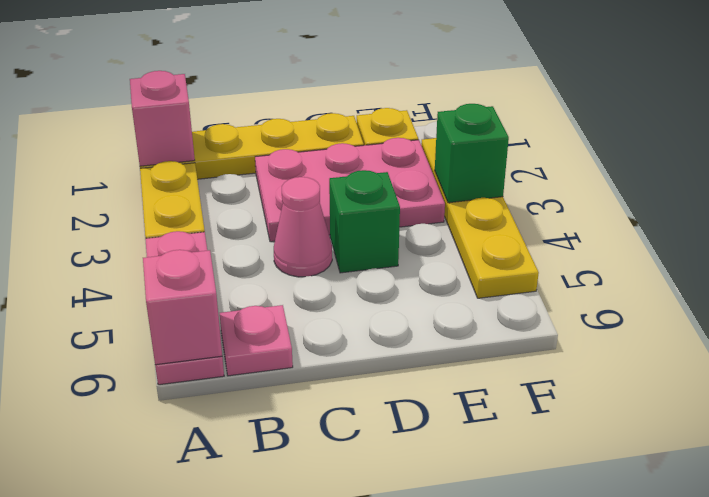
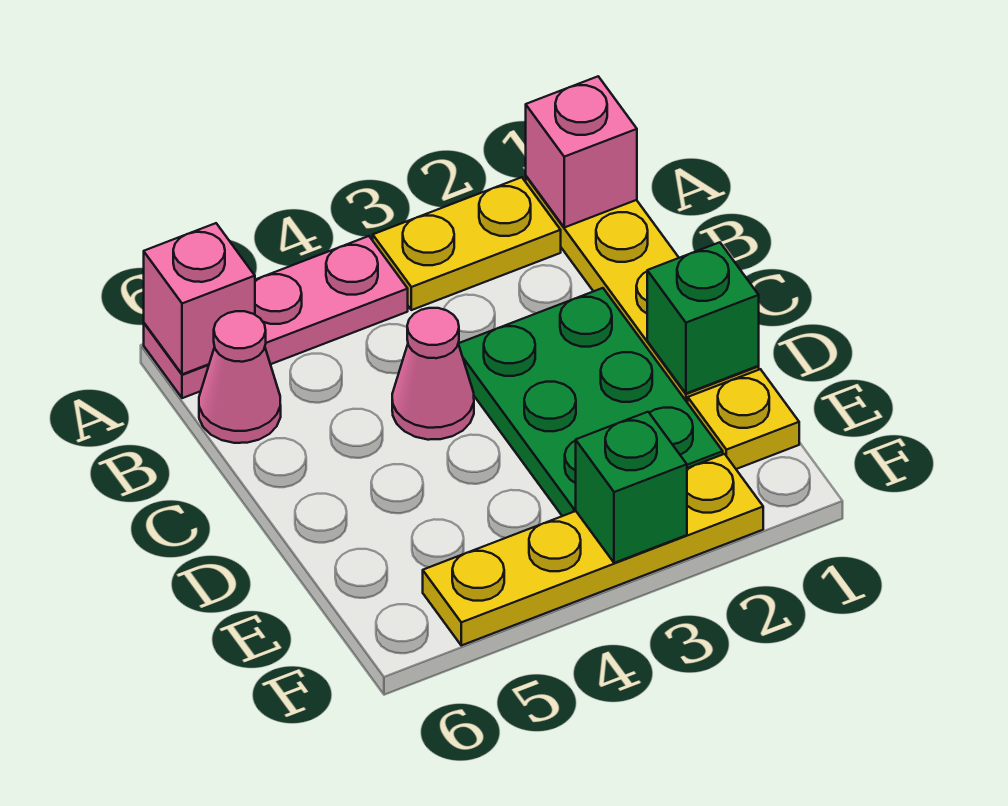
pink 1x1 plate [220,305,293,376] -> pink 1x1 cone [199,311,281,443]
pink 2x3 plate [255,138,445,242] -> green 2x3 plate [458,288,723,516]
green 1x1 brick [329,170,400,273] -> green 1x1 brick moved to [647,242,759,393]

